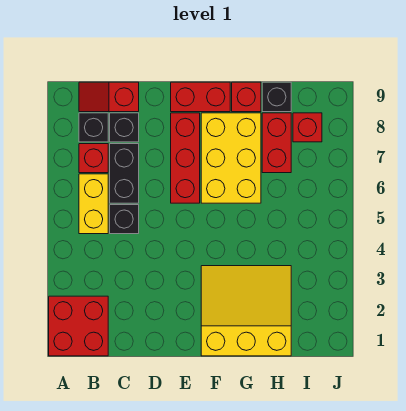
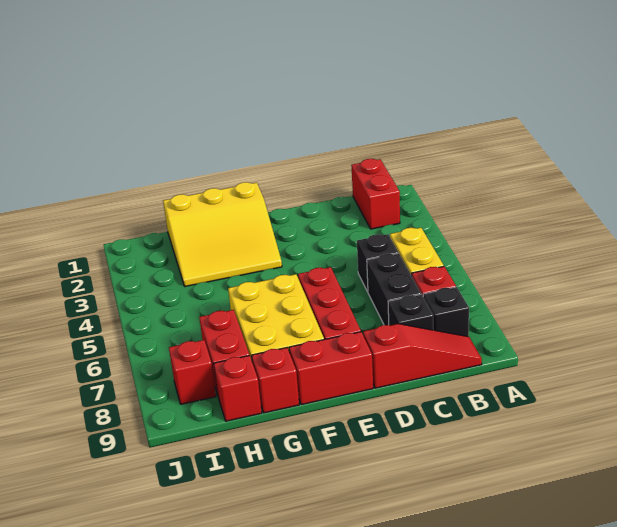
red 2x2 brick [49,296,108,356] -> red 1x2 brick [351,159,400,229]
red 1x2 slope [79,82,139,112] -> red 1x3 slope [363,324,482,388]
black 1x1 brick [262,82,291,112] -> red 1x1 brick [214,355,262,421]

